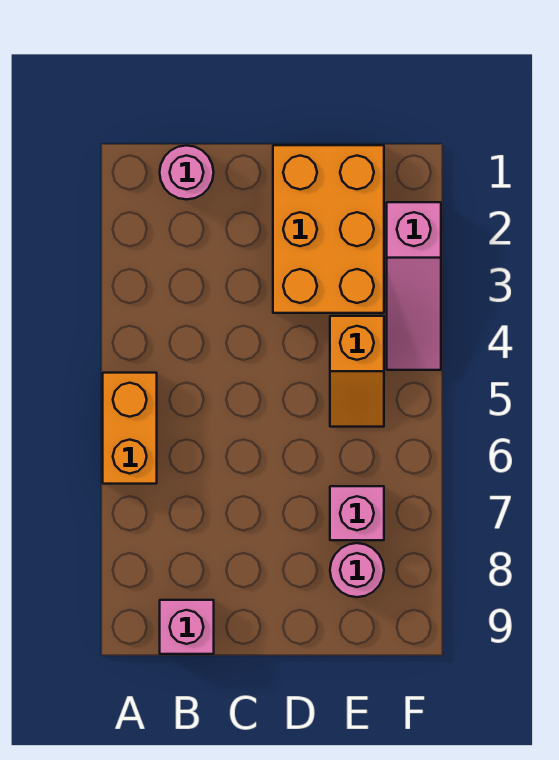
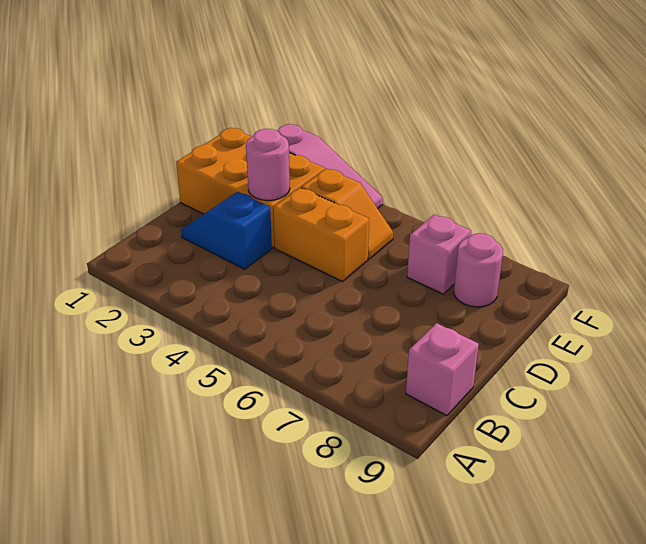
orange 1x2 brick [103,373,157,484] -> orange 1x2 brick moved to [273,188,369,282]
pink 1x1 round brick [160,145,214,199] -> pink 1x1 round brick moved to [246,129,290,201]
none -> blue 1x2 slope [181,192,272,269]

